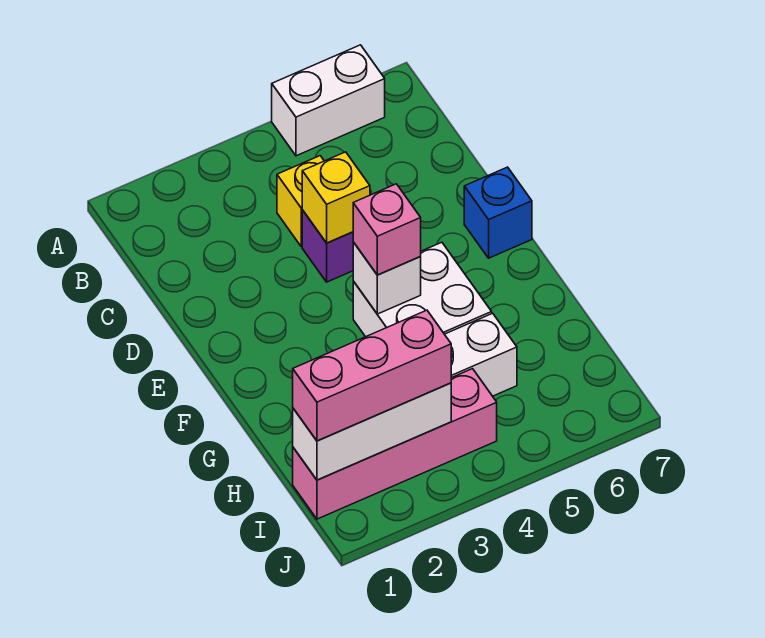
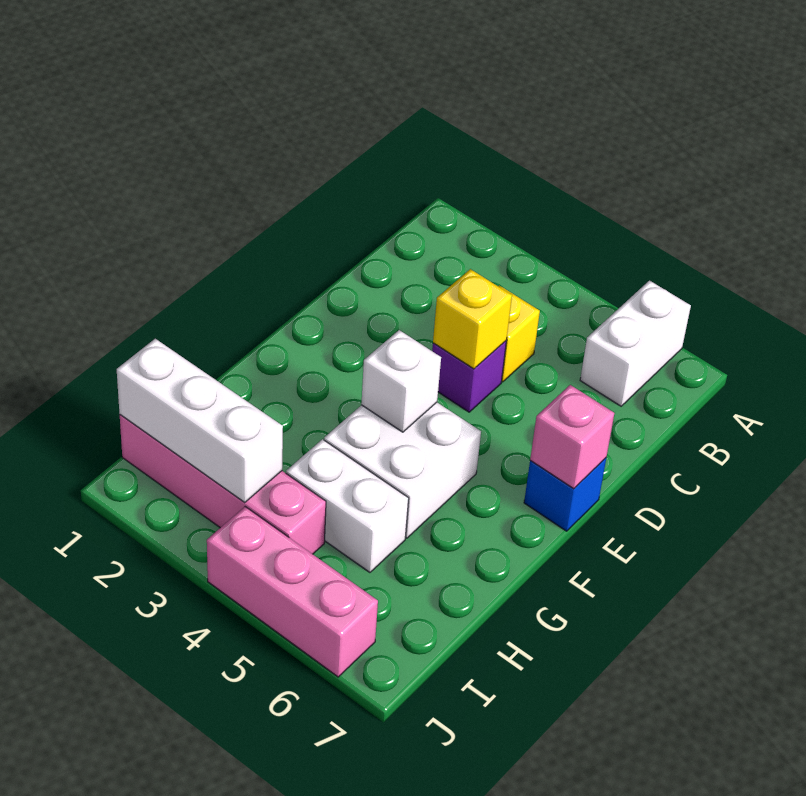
white 1x2 brick [272,45,385,156] -> white 1x2 brick turned to [580,281,691,406]
pink 1x1 brick [353,184,421,275] -> pink 1x1 brick moved to [530,385,614,489]
pink 1x3 brick [293,310,451,441] -> pink 1x3 brick moved to [207,507,378,677]

